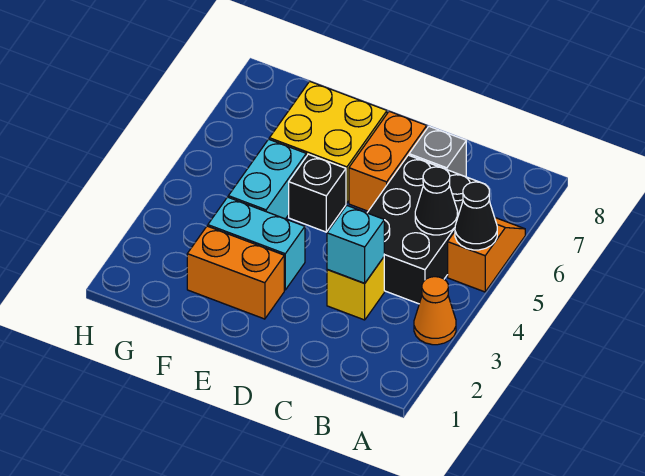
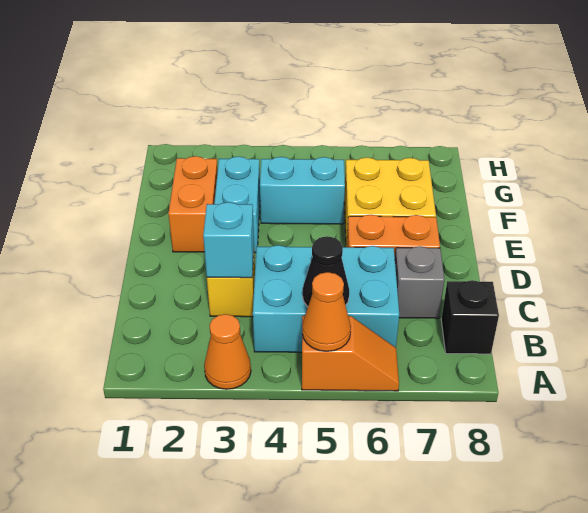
black 1x1 cone [455,182,497,250] -> orange 1x1 cone [302,272,351,351]
black 2x3 brick [367,155,486,304] -> cyan 2x3 brick [253,245,399,352]
black 1x1 brick [289,154,346,232] -> black 1x1 brick moved to [441,280,499,354]

